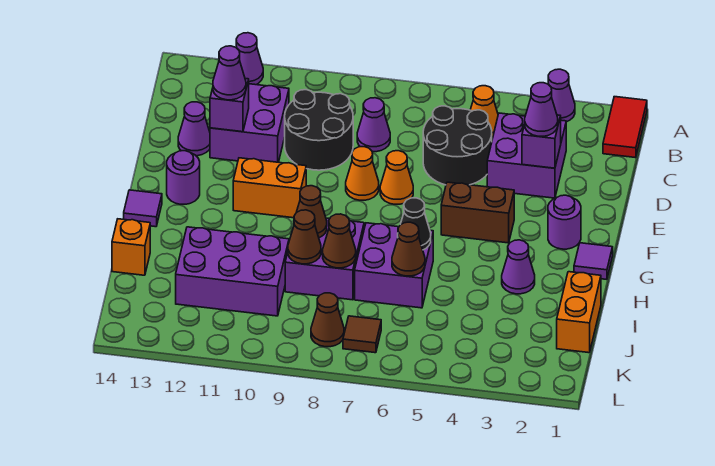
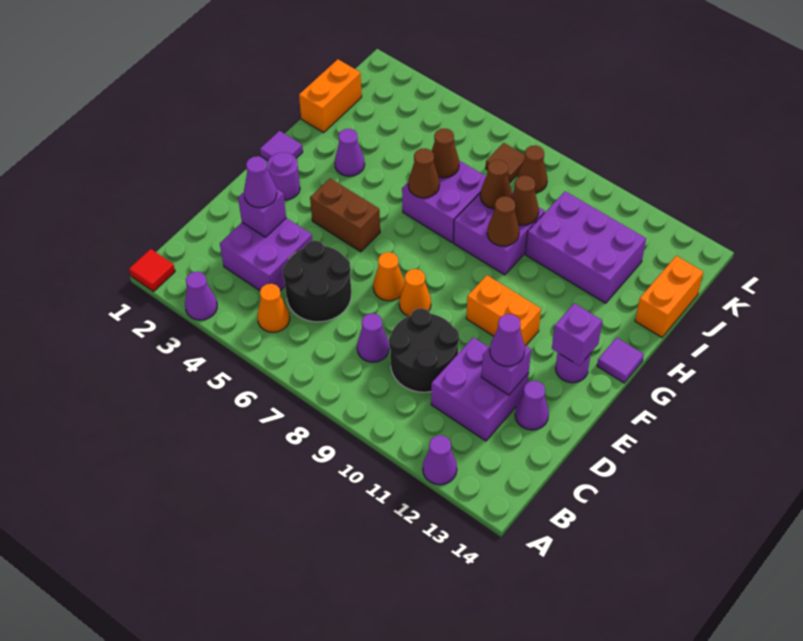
red 1x2 tile [603,97,647,158] -> red 1x1 tile [129,249,175,292]
none -> purple 1x1 brick [552,303,602,366]
black 1x1 cone [400,198,431,250] -> brown 1x1 cone [408,148,440,198]
orange 1x1 brick [112,219,150,275] -> orange 1x2 brick [635,256,703,337]

